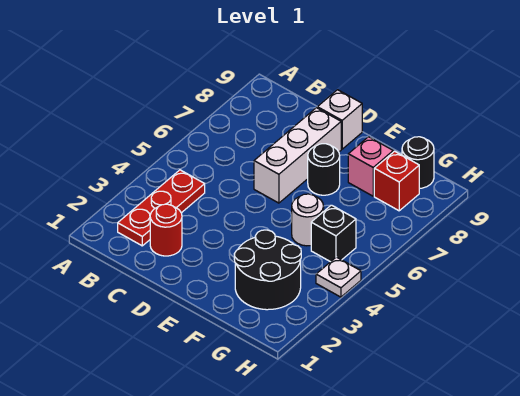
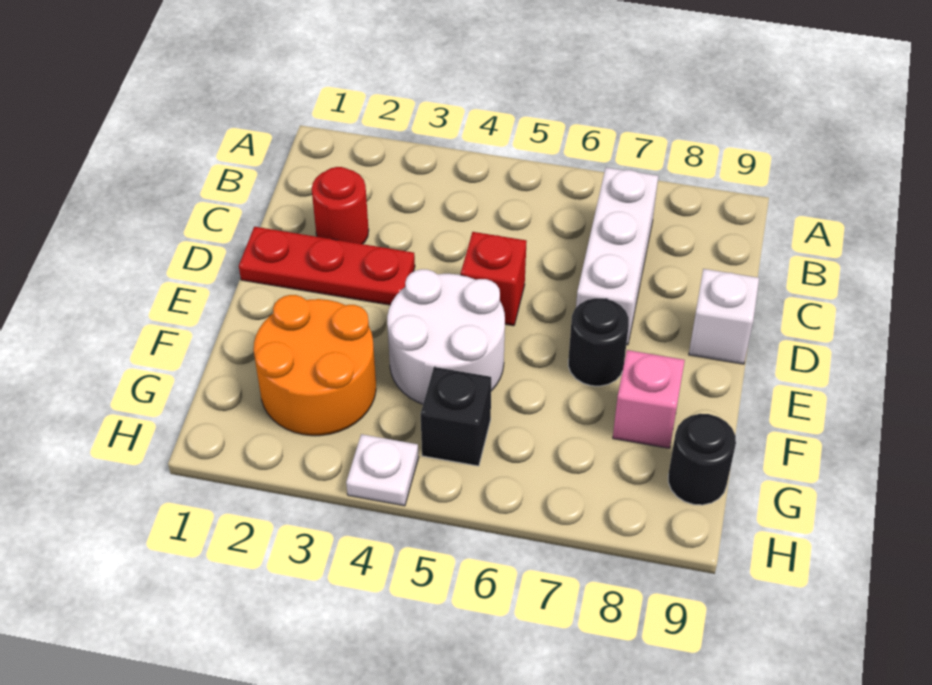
red 1x3 plate [118,170,205,246] -> red 1x3 plate moved to [239,227,415,305]
white 1x3 brick [254,108,341,203] -> white 1x3 brick turned to [576,168,658,345]
black 2x2 round brick [234,230,301,310] -> orange 2x2 round brick [254,295,376,436]
white 1x1 round brick [292,194,324,246] -> white 2x2 round brick [387,269,505,404]
red 1x1 brick [374,151,419,211] -> red 1x1 brick moved to [461,232,527,326]

